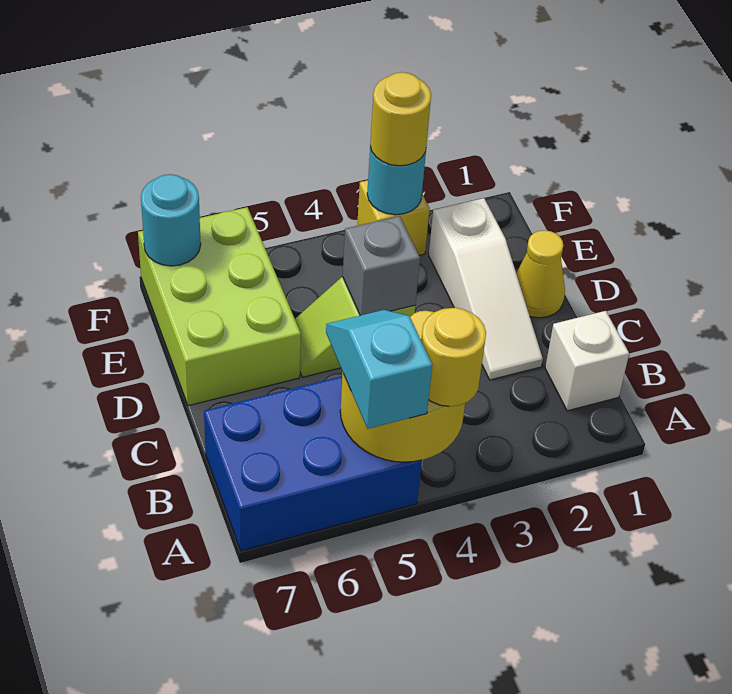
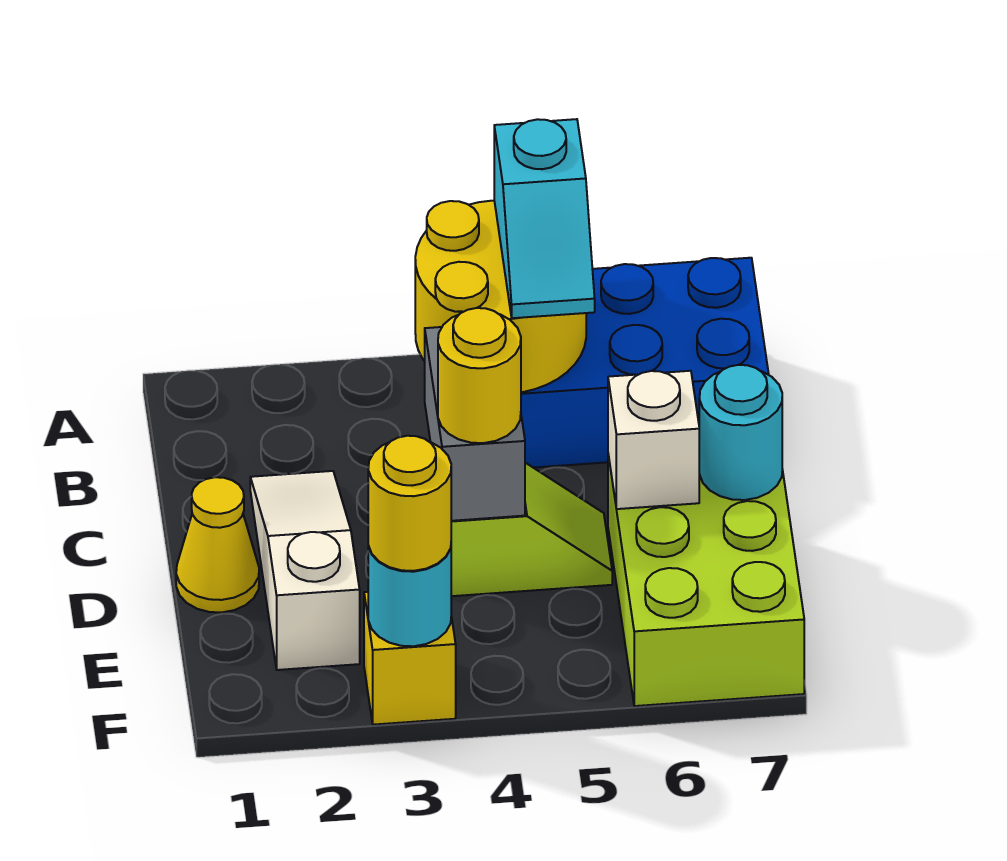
yellow 1x1 round brick [421,308,486,406] -> yellow 1x1 round brick moved to [438,308,521,443]
white 1x1 brick [545,311,629,411] -> white 1x1 brick moved to [608,371,699,509]
grey 1x1 brick [343,216,420,315] -> grey 1x2 brick [425,327,525,521]
cyan 1x1 round brick [141,174,201,266] -> cyan 1x1 round brick moved to [699,365,782,500]

